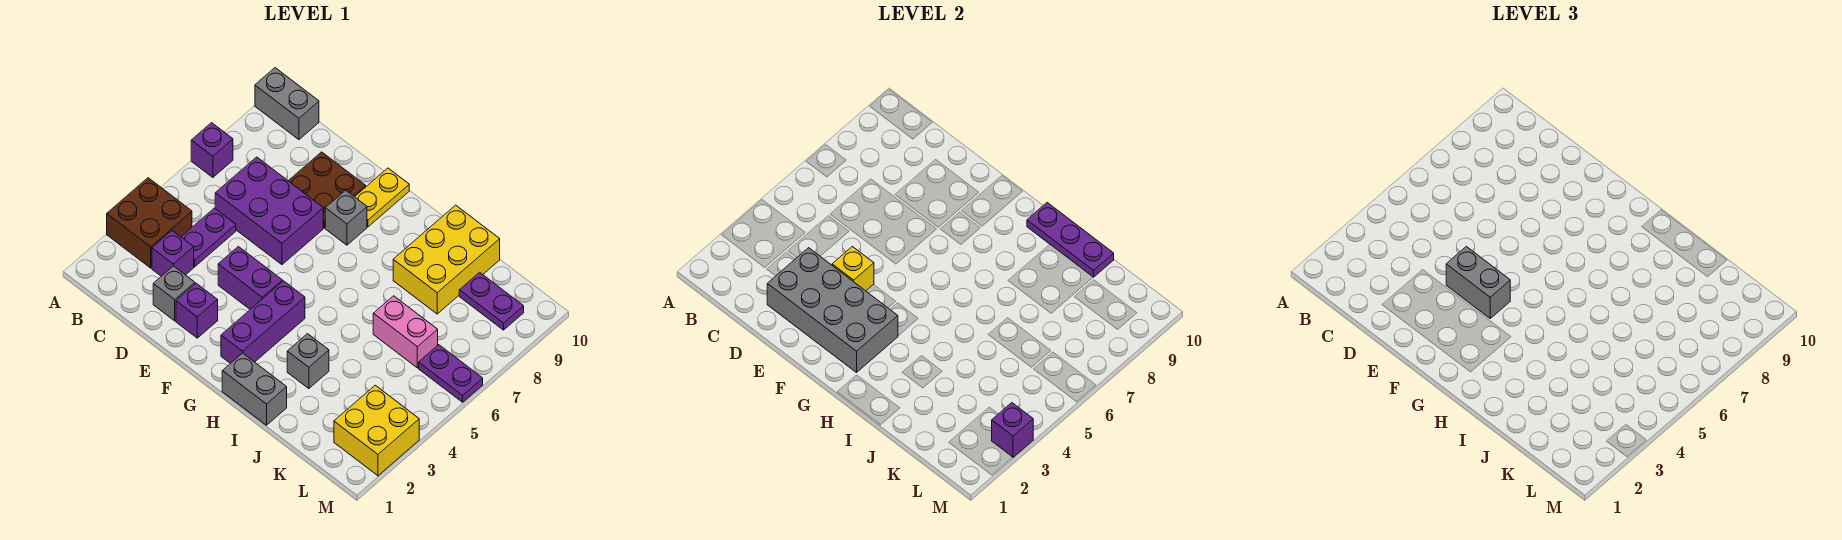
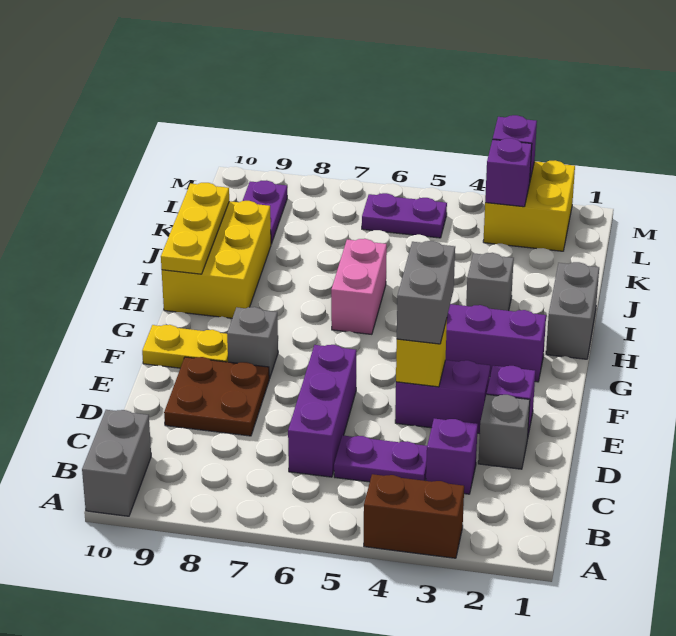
brown 2x2 brick [107,178,192,268] -> brown 1x2 brick [364,474,464,558]
purple 1x1 brick [191,123,233,177] -> purple 1x1 brick moved to [485,138,532,207]
purple 2x3 brick [215,157,323,265] -> purple 1x3 brick [288,345,356,477]
grey 2x4 brick [767,248,898,372] -> none
purple 1x2 brick [218,247,282,309] -> purple 1x2 brick turned to [395,360,490,434]
purple 1x3 plate [1027,203,1114,277] -> yellow 1x3 plate [161,183,229,274]
yellow 2x3 brick [393,205,500,314] -> yellow 2x3 brick turned to [162,201,271,318]
pink 1x2 brick [373,296,438,368] -> pink 1x2 brick moved to [331,239,387,334]
purple 1x2 plate [419,345,483,402] -> purple 1x2 plate turned to [362,193,447,238]

